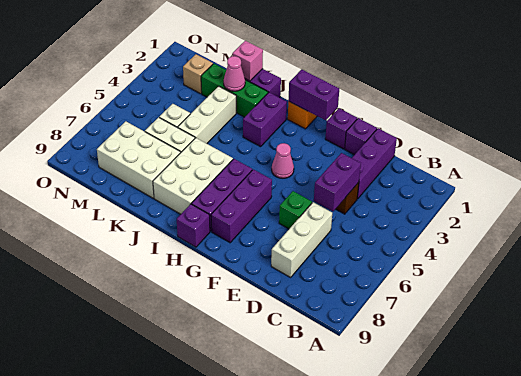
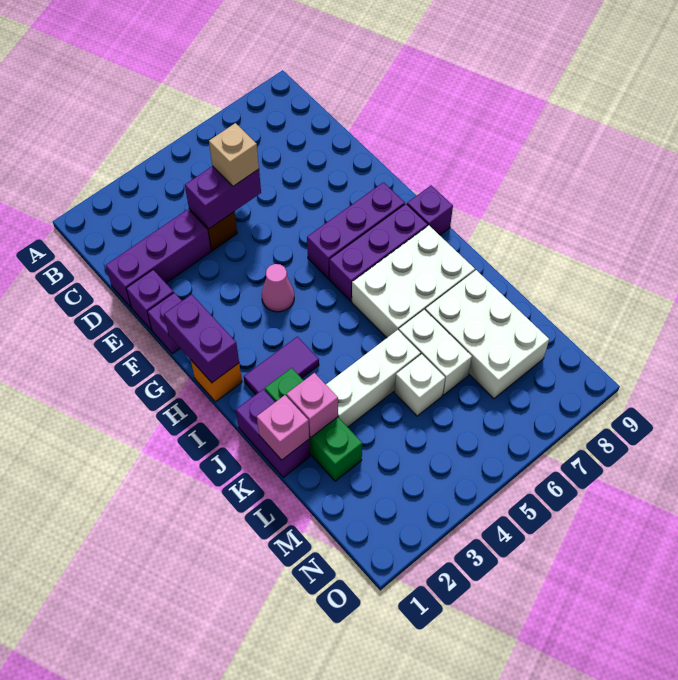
white 1x3 brick [271,202,332,277] -> none
green 1x1 brick [279,191,312,229] -> none
purple 1x2 brick [243,92,287,147] -> purple 1x2 tile [244,337,319,394]
pink 1x1 cone [224,56,245,91] -> pink 1x1 brick [287,373,338,437]
tan 1x1 brick [183,54,213,94] -> tan 1x1 brick moved to [209,123,259,186]

